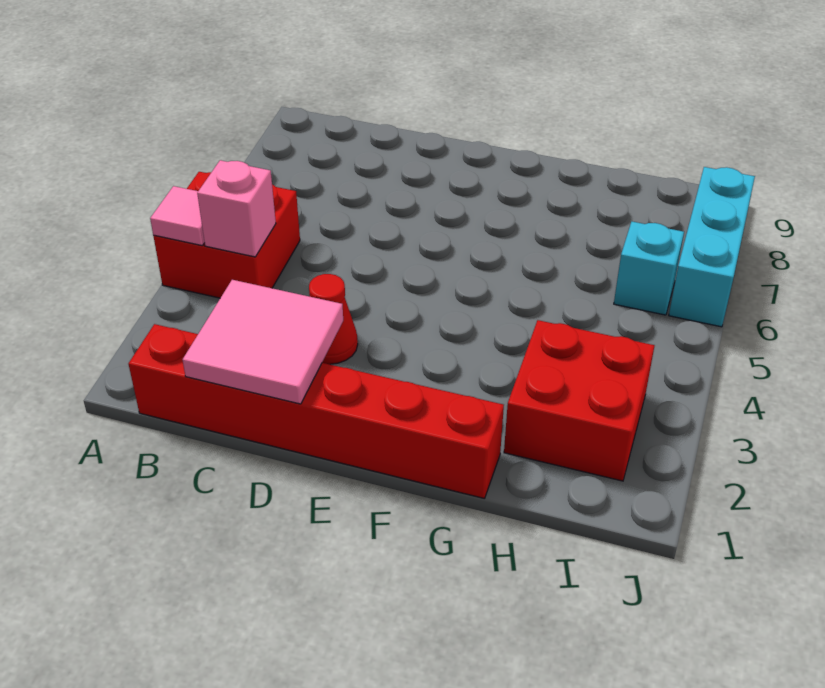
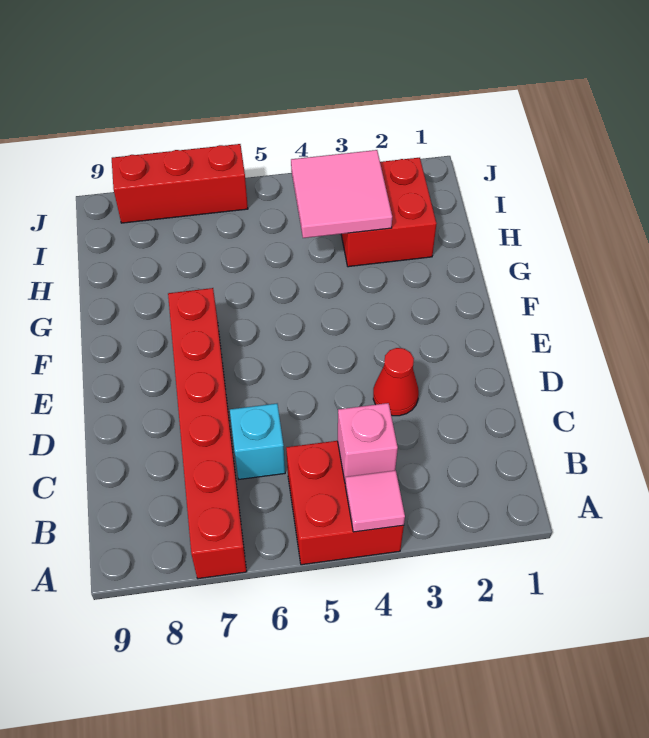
red 1x6 brick [129,324,504,499] -> red 1x6 brick moved to [168,288,247,579]
pink 2x2 tile [183,280,343,404] -> pink 2x2 tile moved to [291,150,392,238]
cyan 1x1 brick [614,222,684,315] -> cyan 1x1 brick moved to [230,404,285,479]
cyan 1x3 brick [669,167,755,327] -> red 1x3 brick [112,144,248,223]

